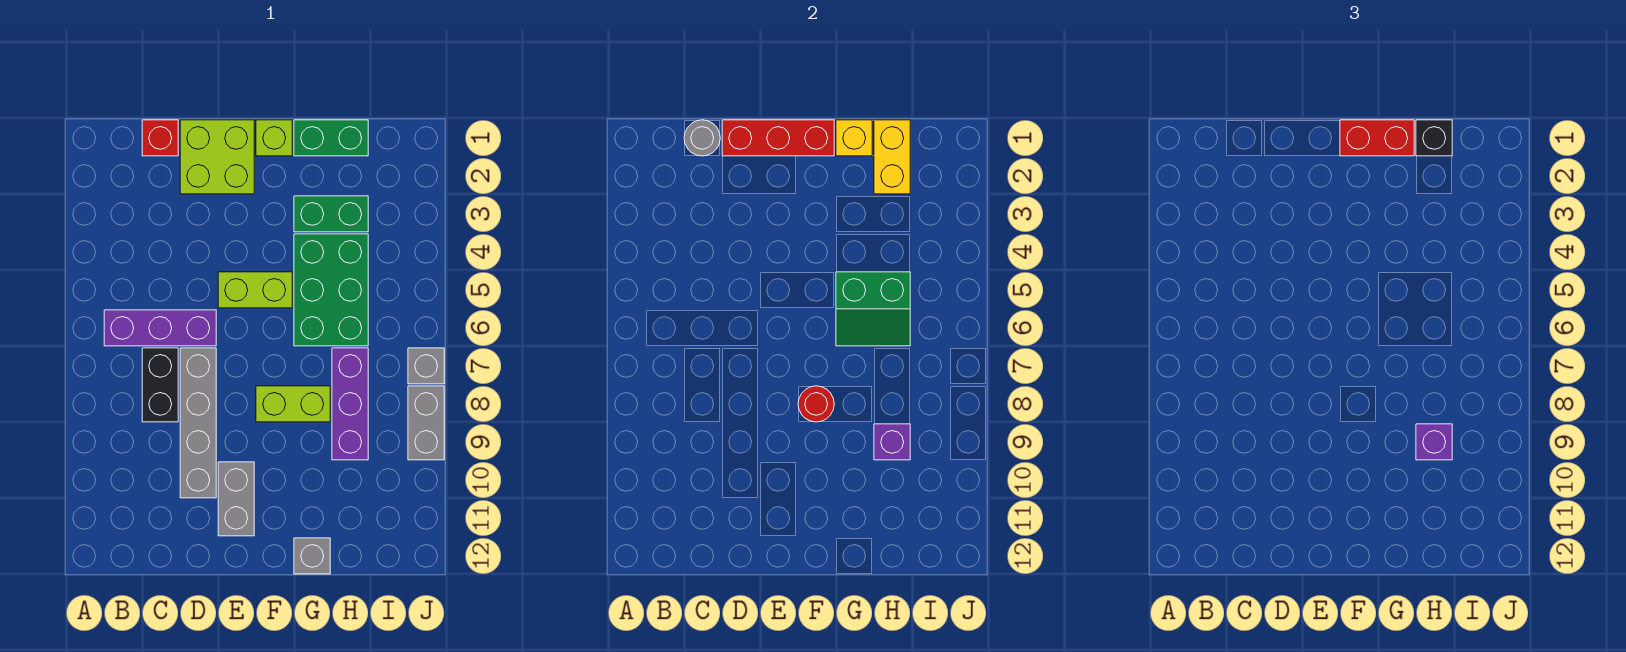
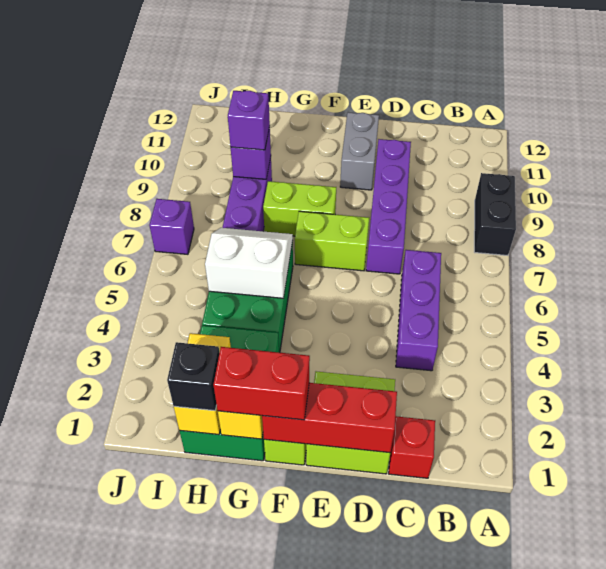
purple 1x3 brick [104,310,216,346] -> purple 1x3 brick turned to [396,250,441,371]
grey 1x1 round brick [684,120,720,156] -> none
black 1x2 brick [142,348,178,422] -> black 1x2 brick moved to [474,173,516,255]
grey 1x4 brick [180,348,216,498] -> purple 1x4 brick [366,139,411,274]
lime 1x2 brick [218,272,292,308] -> lime 1x2 brick moved to [295,211,369,271]
red 1x1 round brick [798,386,834,422] -> none
green 2x2 slope [836,272,910,346] -> white 2x2 slope [205,228,293,298]
grey 1x1 brick [294,538,330,574] -> none
grey 1x1 brick [408,348,444,384] -> purple 1x1 brick [149,199,194,254]
grey 1x2 brick [408,386,444,460] -> none

